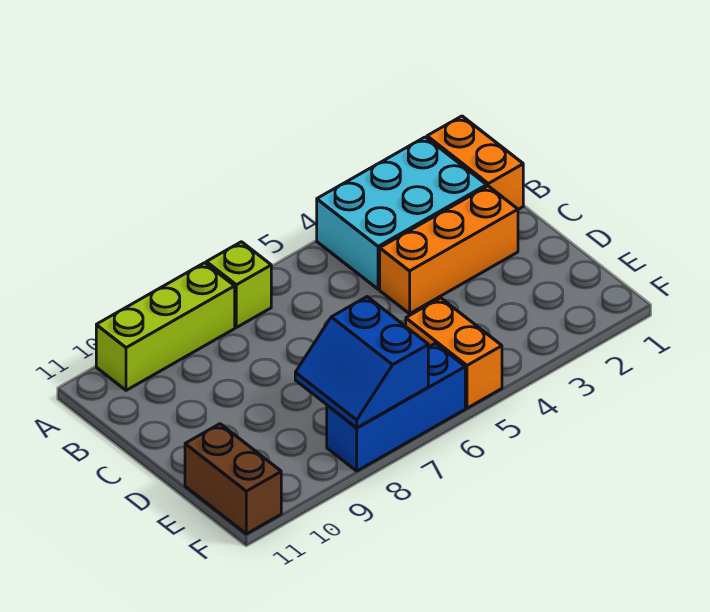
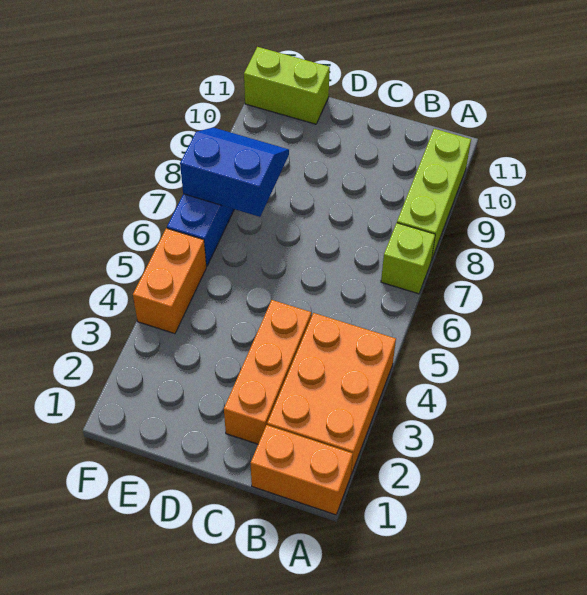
cyan 2x3 brick [317,137,487,289] -> orange 2x3 brick [267,313,396,474]
orange 1x2 brick [406,298,502,408] -> orange 1x2 brick turned to [133,228,206,334]
brown 1x2 brick [185,424,281,534] -> lime 1x2 brick [244,47,330,124]

